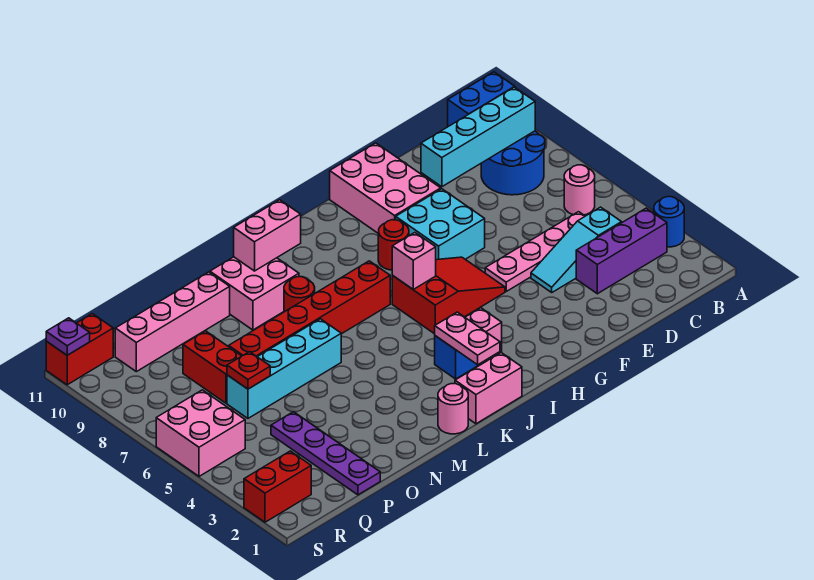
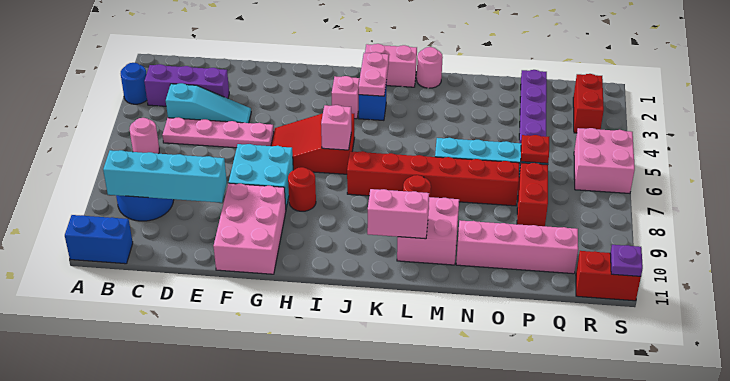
red 1x2 brick [244,451,311,522] -> red 1x2 brick turned to [573,74,604,133]

